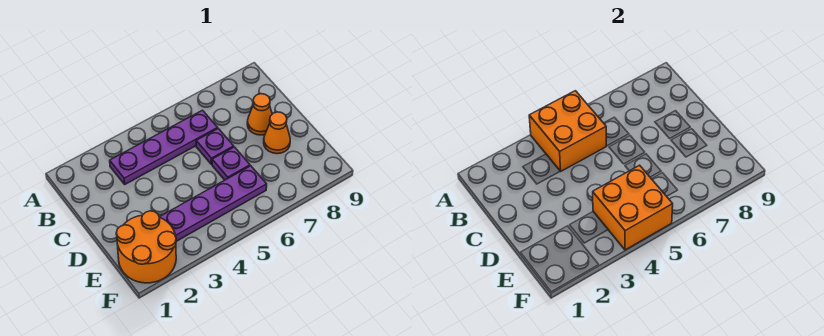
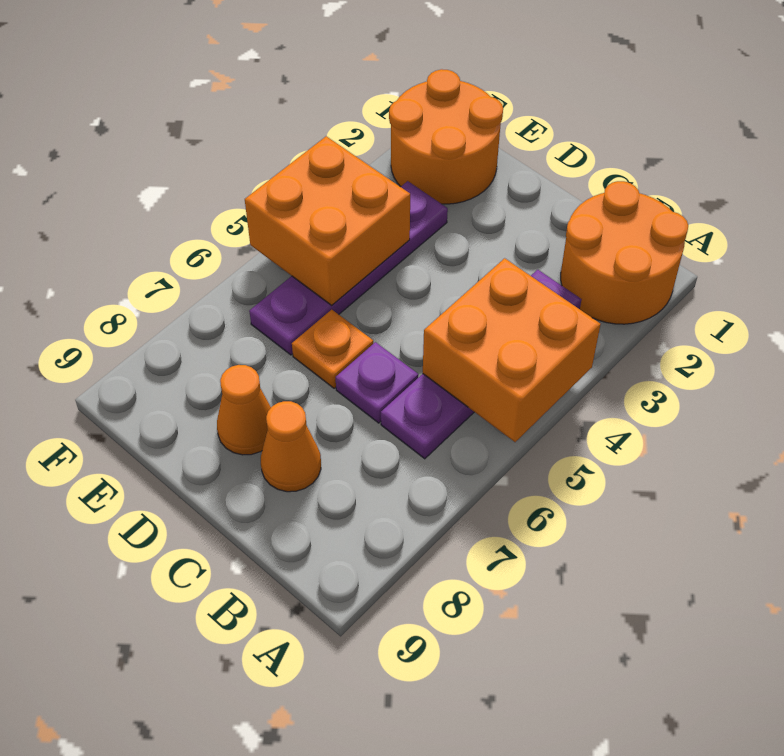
none -> orange 2x2 round brick [561,181,688,324]
purple 1x1 plate [212,147,250,180] -> orange 1x1 plate [292,310,373,388]

